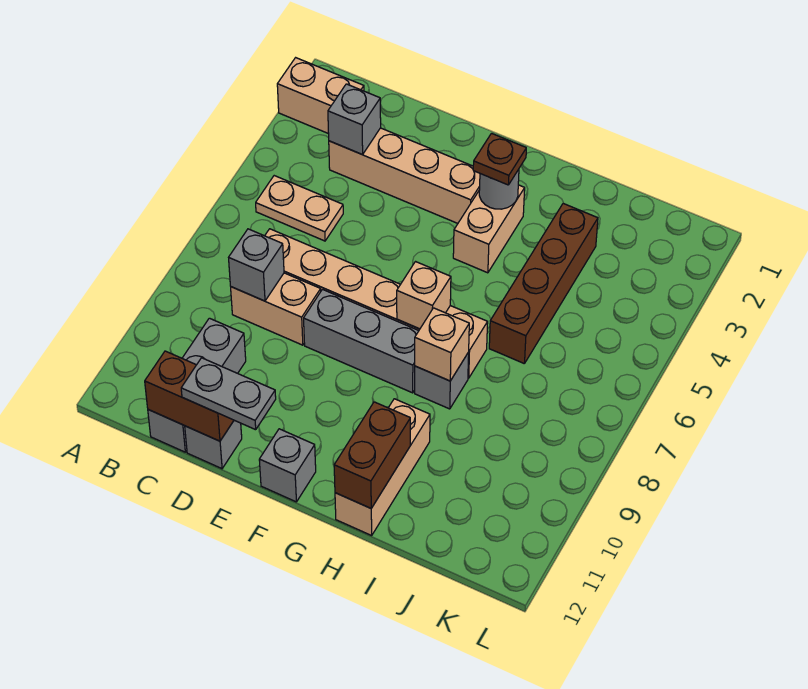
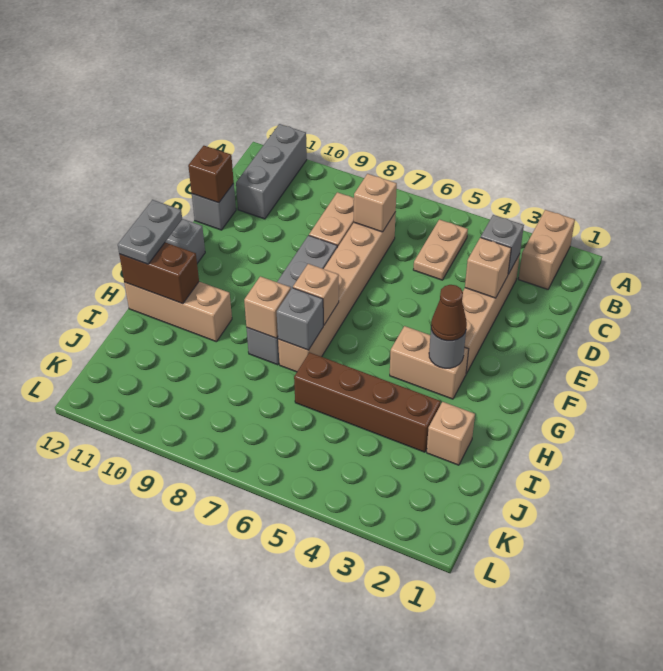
none -> tan 1x1 brick [354,174,397,232]
grey 1x1 brick [229,229,284,301] -> grey 1x1 brick moved to [277,288,323,350]
grey 1x3 brick [148,318,246,452] -> grey 1x3 brick turned to [236,124,307,219]
brown 1x2 brick [145,351,234,441] -> brown 1x1 brick [188,146,234,203]
none -> tan 1x1 brick [465,237,511,298]
grey 1x2 plate [181,358,276,430] -> grey 1x2 plate moved to [118,200,182,264]
brown 1x1 plate [473,133,526,185] -> brown 1x1 cone [431,285,467,341]
none -> tan 1x1 brick [427,402,475,465]

